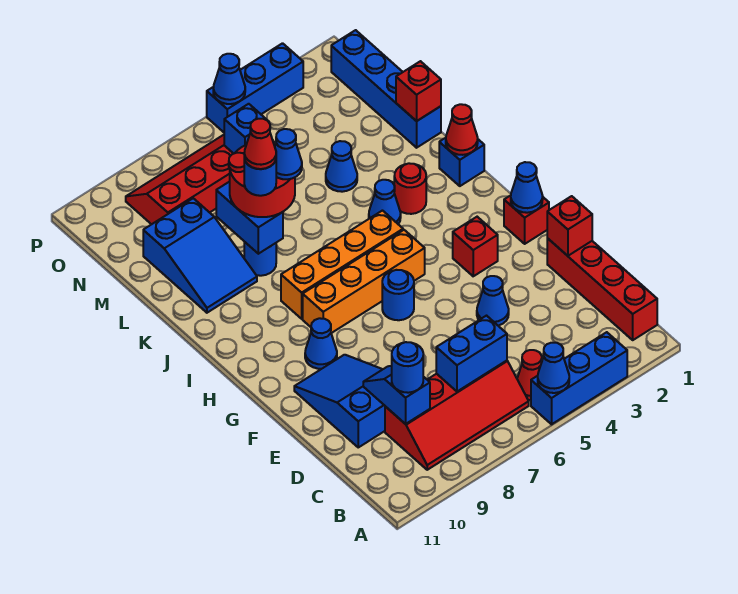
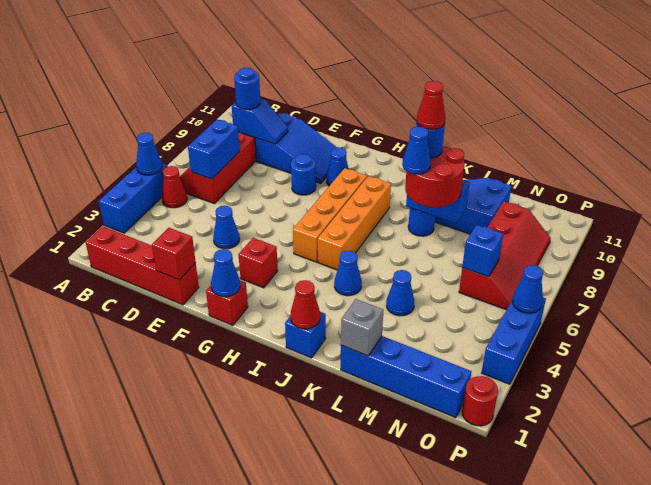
blue 1x1 round brick [382,270,414,320] -> blue 1x1 round brick moved to [291,154,316,195]
red 1x1 round brick [394,163,426,214] -> red 1x1 round brick moved to [462,376,498,426]
red 1x1 brick [396,61,441,121] -> grey 1x1 brick [341,299,383,356]

